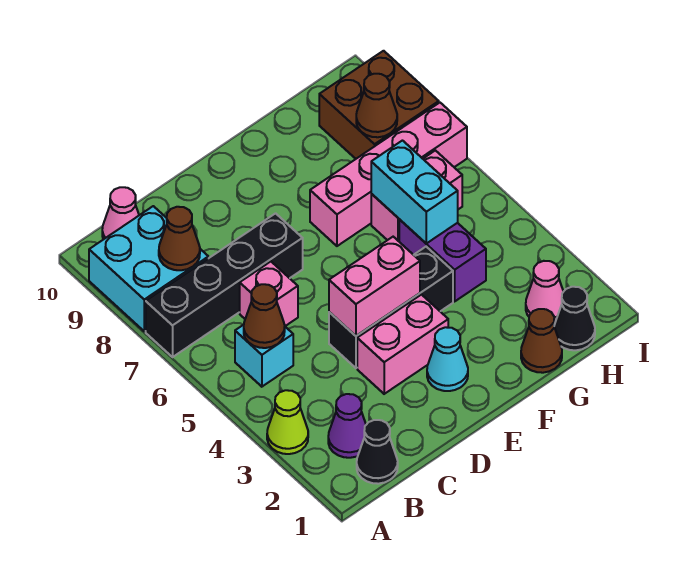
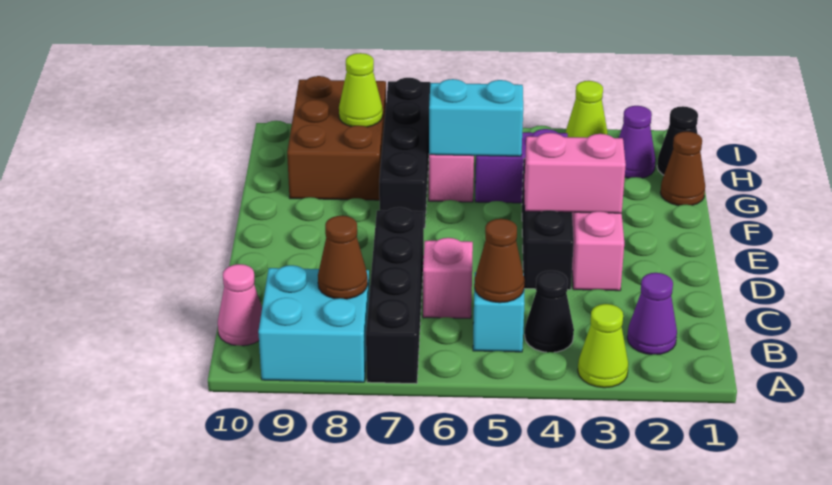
black 1x1 cone [357,420,398,484] -> black 1x1 cone moved to [525,271,574,352]
pink 1x2 brick [329,237,420,336] -> pink 1x2 brick turned to [524,133,626,213]
cyan 1x1 cone [427,327,468,391] -> none
pink 1x4 brick [310,103,467,246] -> black 1x4 brick [379,78,430,228]
pink 1x1 cone [526,261,563,323] -> purple 1x1 cone [619,106,656,178]
brown 2x2 brick [319,51,439,159] -> brown 2x3 brick [287,76,386,200]
brown 1x1 cone [356,74,397,137] -> lime 1x1 cone [339,53,383,127]
none -> lime 1x1 cone [566,81,608,138]

